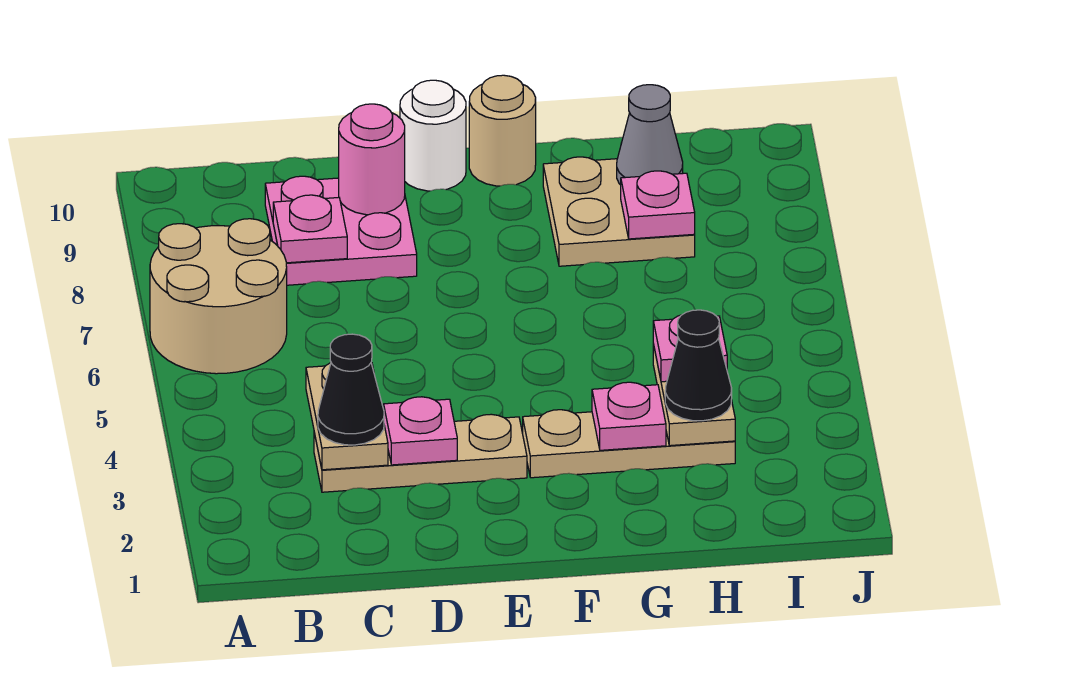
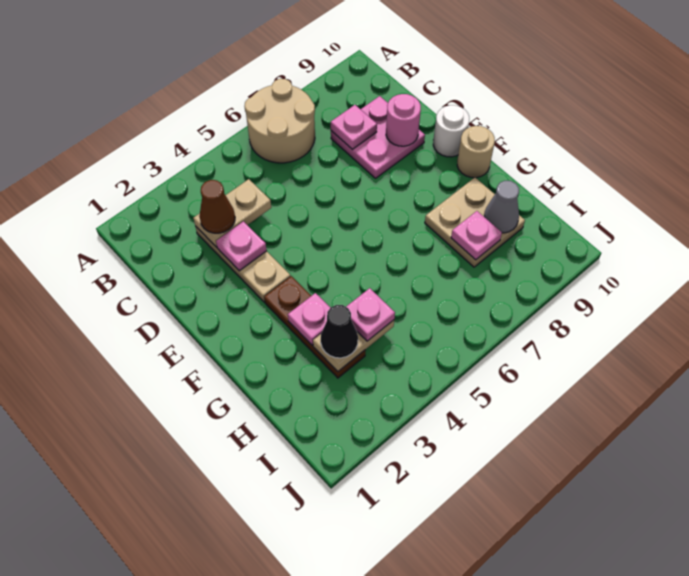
black 1x1 cone [318,334,384,445] -> brown 1x1 cone [199,180,235,233]
tan 1x3 plate [523,410,735,478] -> brown 1x3 plate [264,276,365,378]

